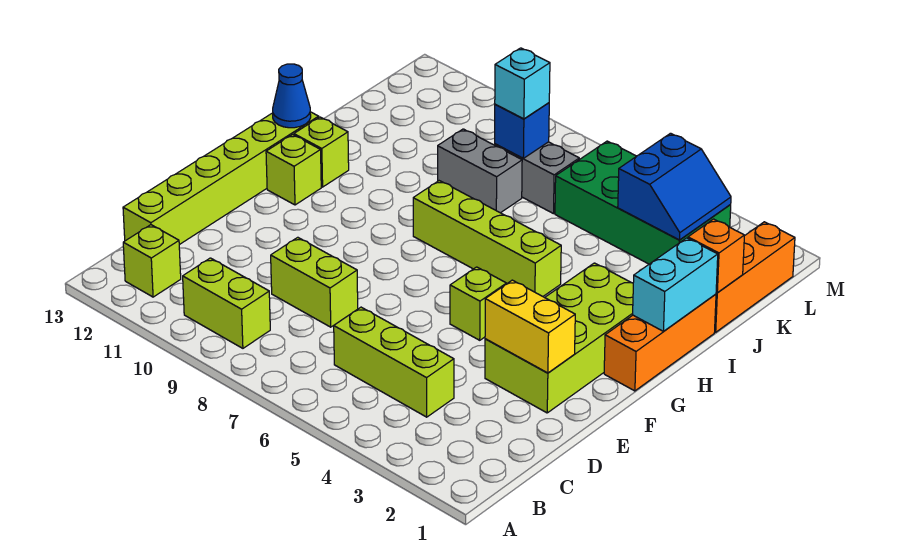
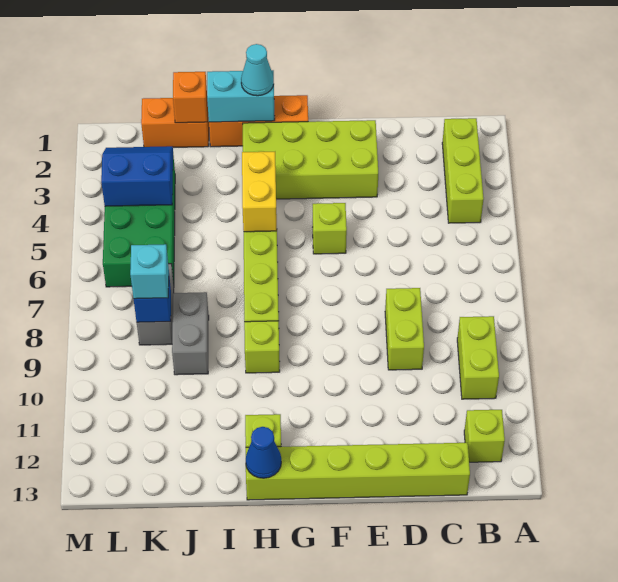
lime 1x3 brick [334,307,454,417] -> lime 1x3 brick moved to [442,118,484,223]
yellow 1x2 brick [485,280,575,373] -> yellow 1x2 brick moved to [242,152,277,232]
lime 1x1 brick [266,135,321,205] -> lime 1x1 brick moved to [244,321,280,373]
none -> cyan 1x1 cone [241,44,274,96]
orange 1x3 brick [715,222,795,332] -> orange 1x2 brick [141,98,209,147]

